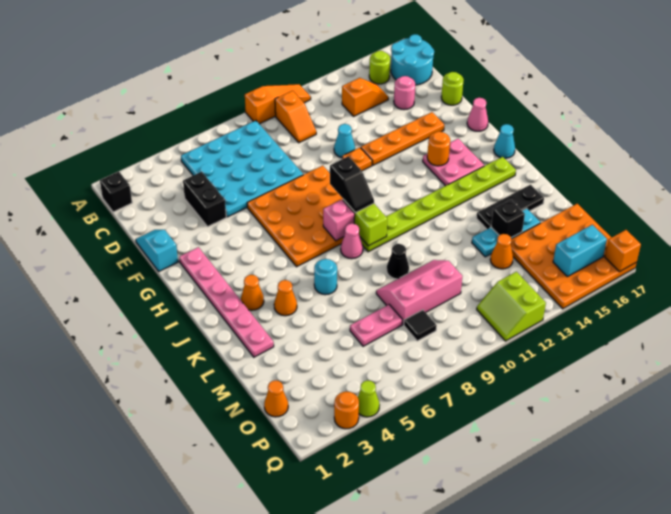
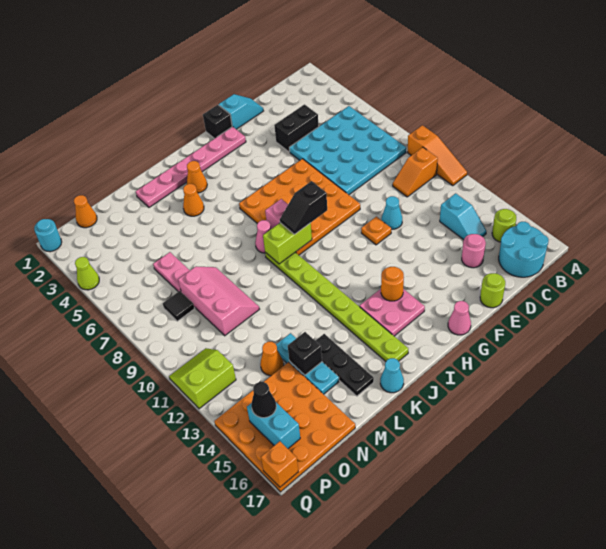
black 1x1 brick [100,171,132,212] -> black 1x1 brick moved to [203,105,232,139]
orange 1x2 slope [342,78,388,116] -> cyan 1x2 slope [440,193,486,240]
orange 1x4 plate [361,112,444,165] -> none
cyan 1x1 cone [494,124,515,158] -> cyan 1x1 cone moved to [380,358,404,393]
cyan 1x1 round brick [314,259,337,295] -> cyan 1x1 round brick moved to [34,219,62,252]
black 1x1 cone [387,244,409,279] -> black 1x1 cone moved to [251,382,276,418]
orange 1x1 round brick [334,392,359,429] -> none

